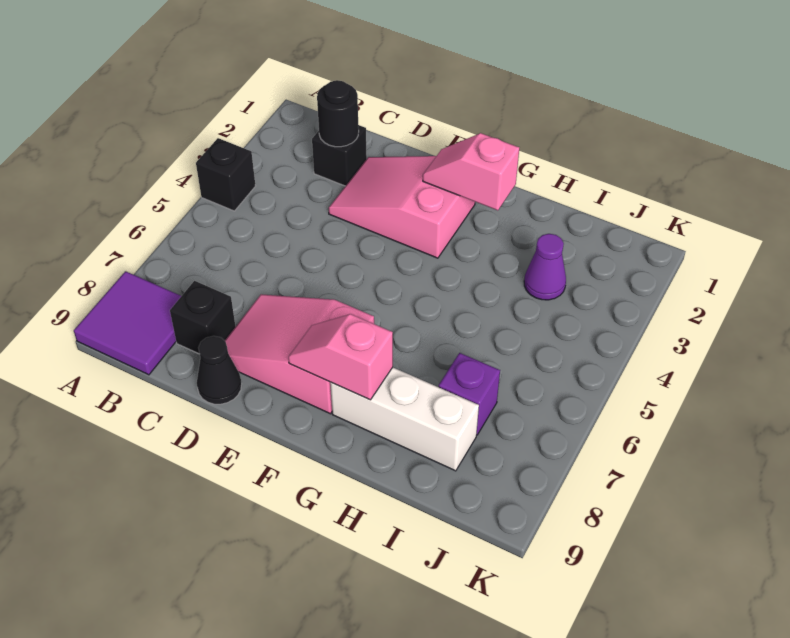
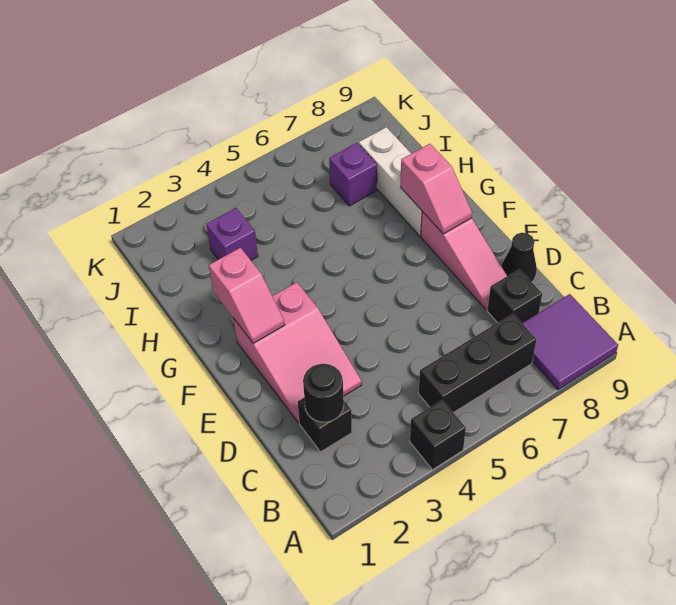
none -> black 1x3 brick [419,314,536,413]
pink 2x3 slope [225,294,374,414] -> pink 1x3 slope [421,212,507,310]
purple 1x1 cone [524,234,566,300] -> purple 1x1 brick [206,208,258,260]

